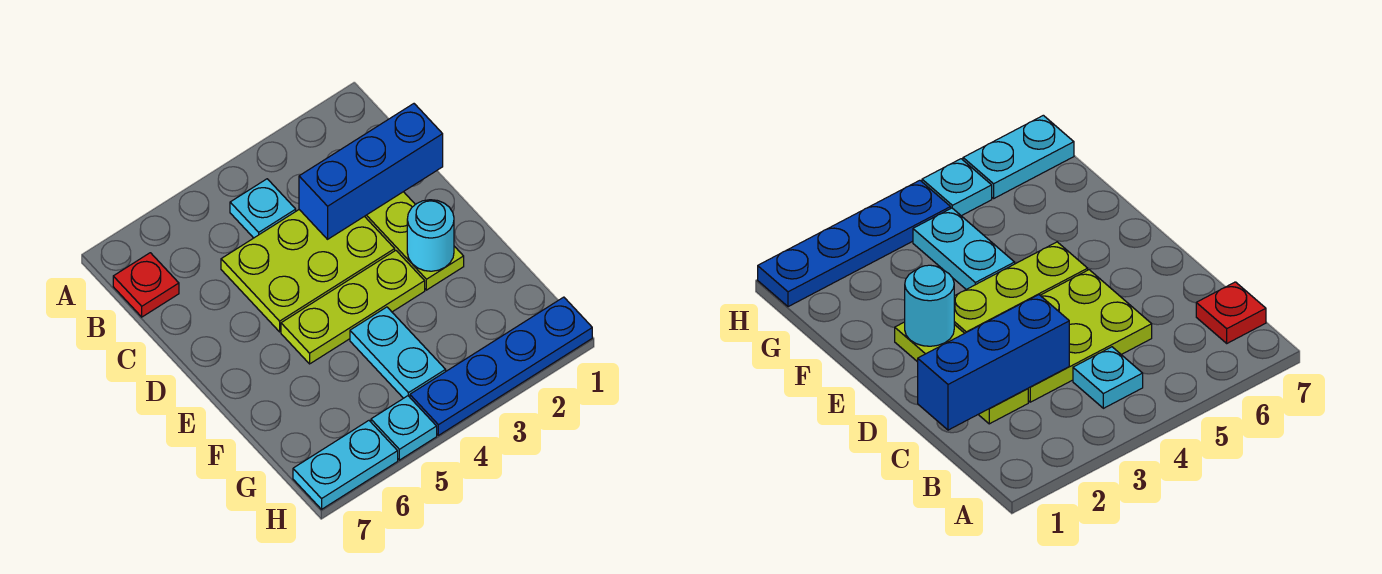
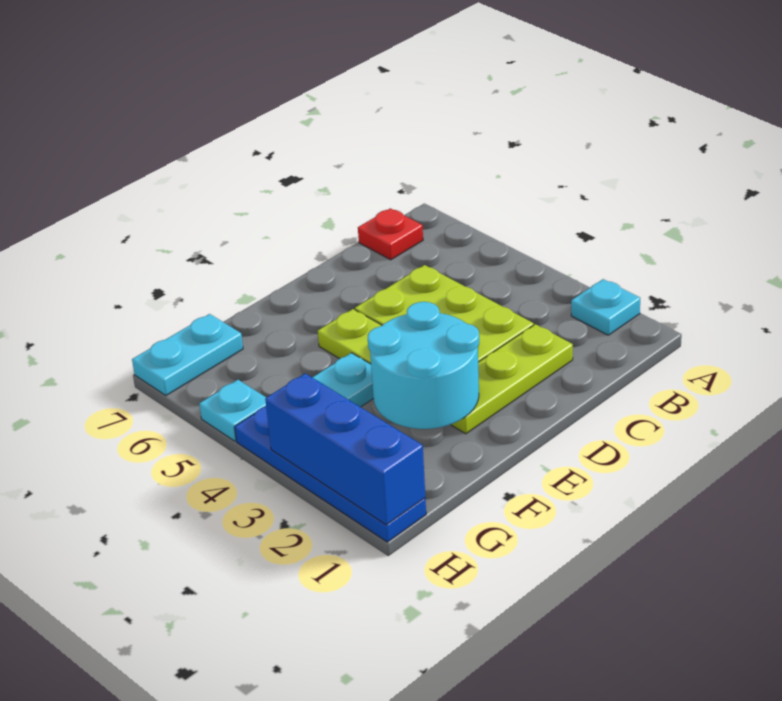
cyan 1x1 plate [230,179,296,238] -> cyan 1x1 plate moved to [571,279,640,335]
blue 1x3 brick [299,104,443,239] -> blue 1x3 brick moved to [265,373,425,525]
cyan 1x1 round brick [407,200,454,271] -> cyan 2x2 round brick [368,302,479,429]
cyan 1x2 plate [293,421,398,509] -> cyan 1x2 plate turned to [132,314,243,396]

